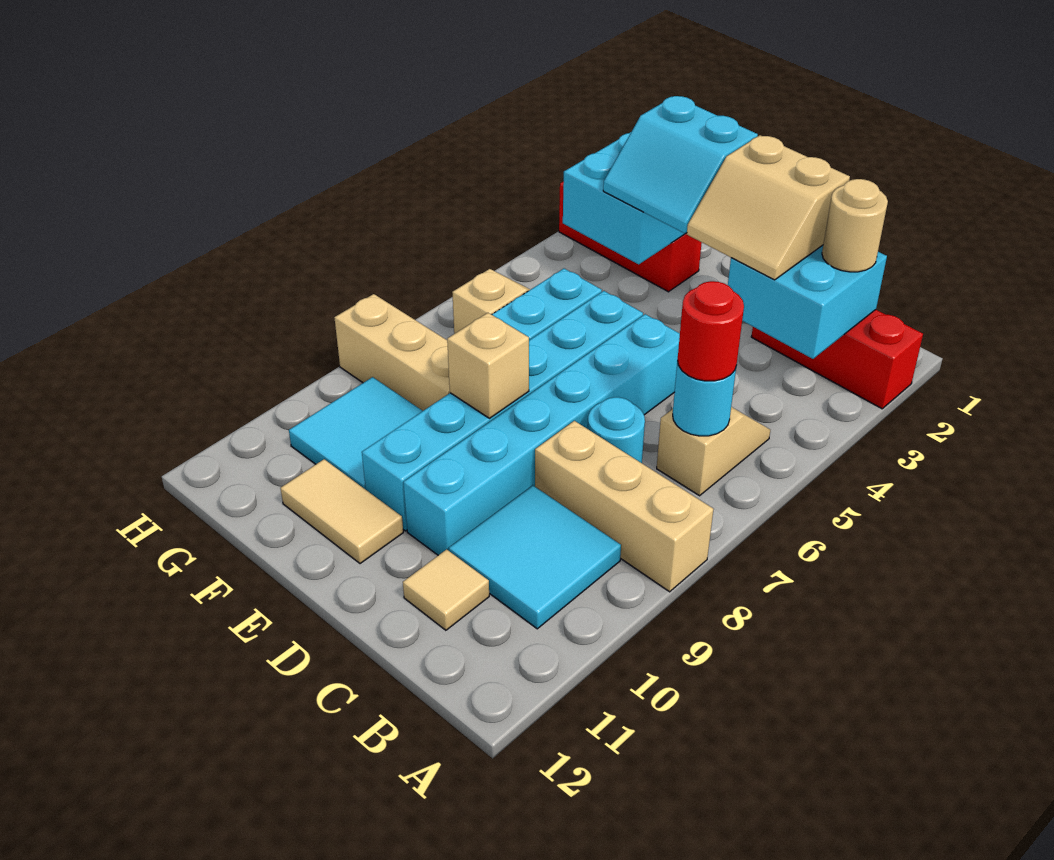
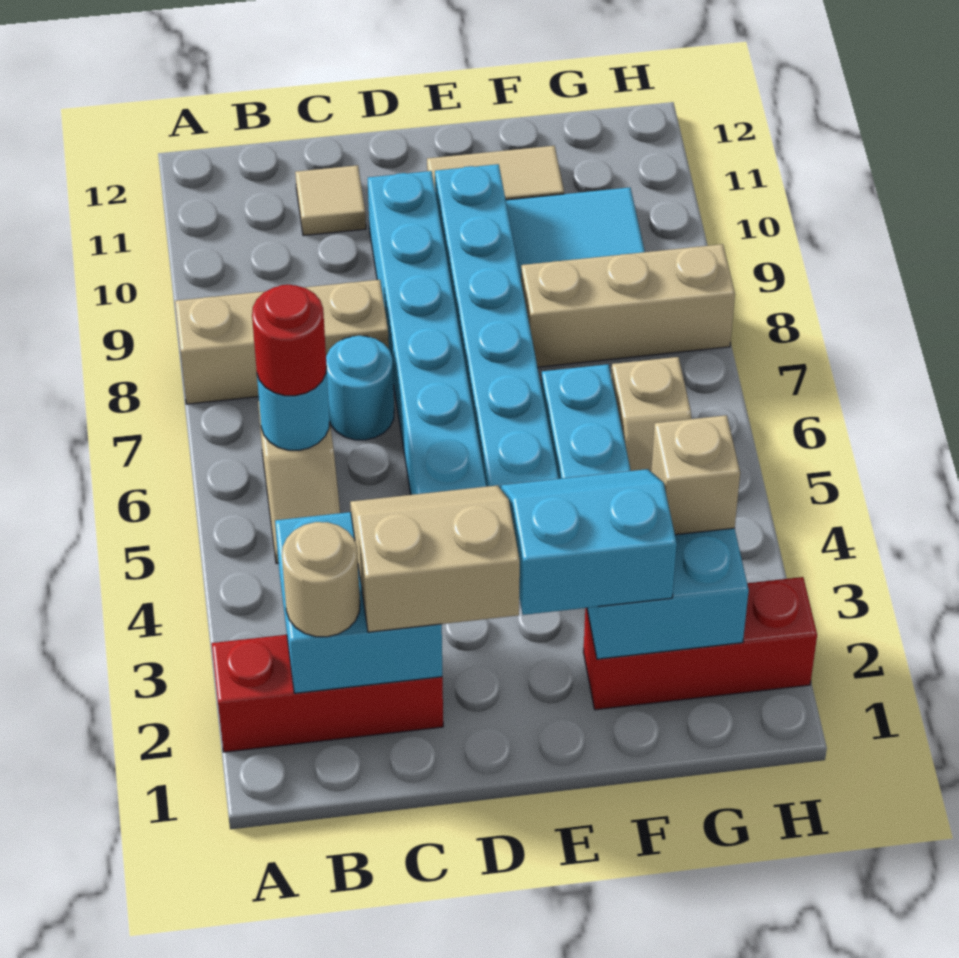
cyan 2x2 tile [449,485,621,629] -> none
tan 1x1 brick [447,313,529,418] -> tan 1x1 brick moved to [651,415,740,535]

